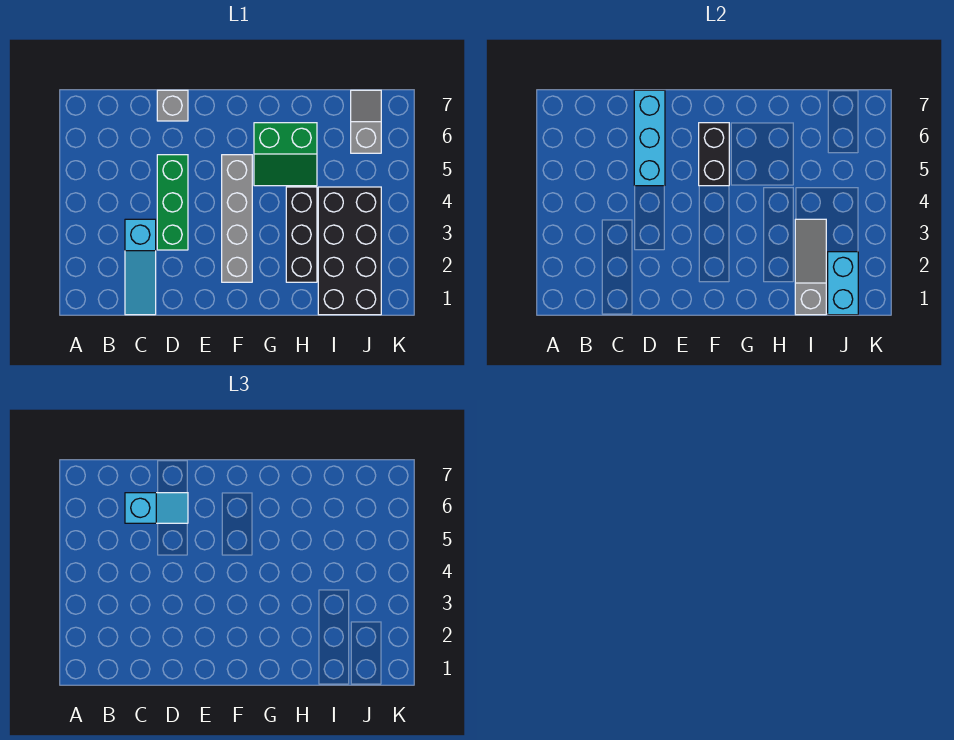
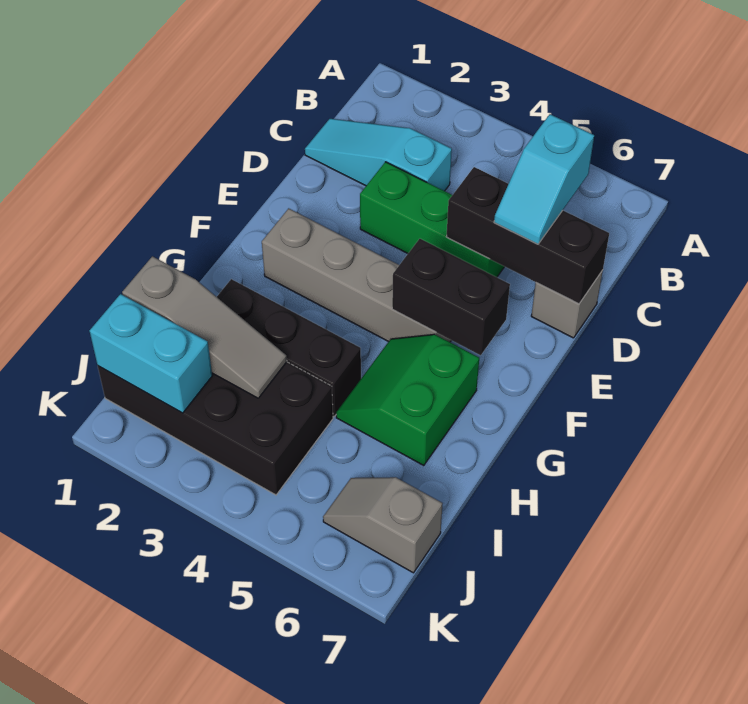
cyan 1x3 brick [634,90,665,186] -> black 1x3 brick [446,167,609,304]
grey 1x2 slope [351,90,381,153] -> grey 1x2 slope turned to [323,477,442,573]

